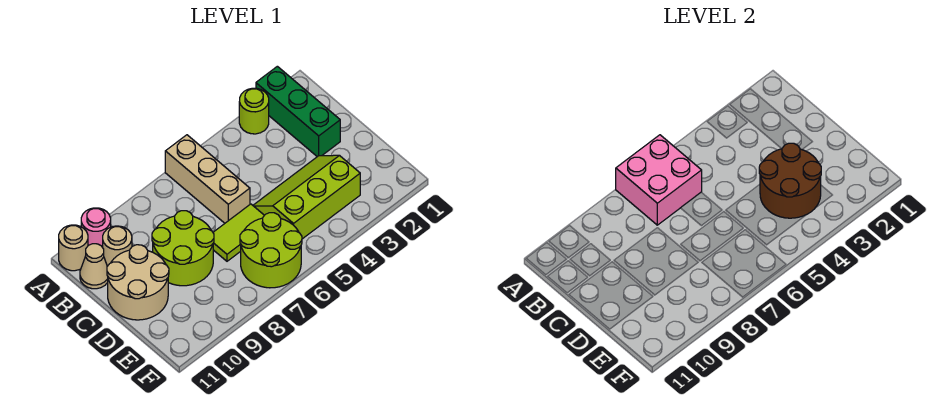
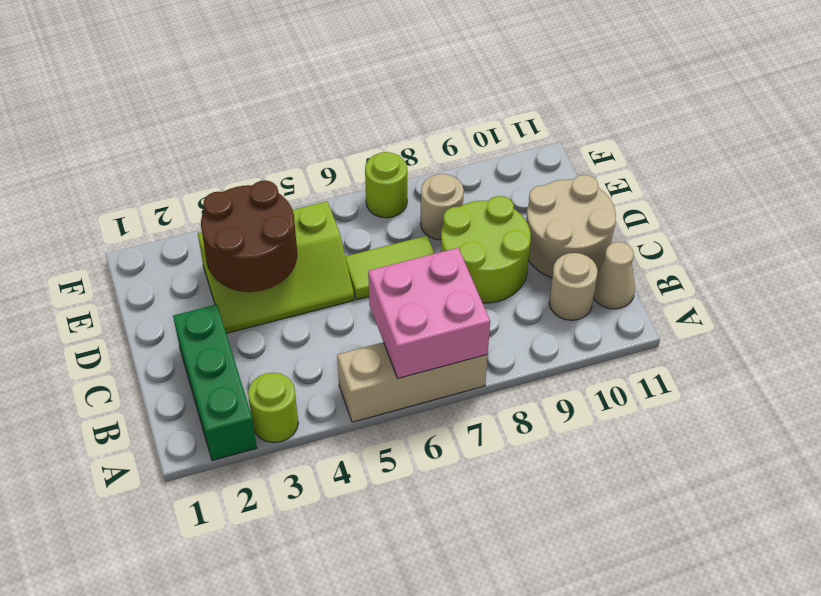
tan 1x3 brick [165,135,250,223] -> tan 1x3 brick turned to [337,342,488,422]
pink 1x1 round brick [81,208,111,247] -> none
tan 1x1 round brick [59,225,88,271] -> tan 1x1 round brick moved to [421,174,464,240]
lime 2x2 round brick [240,213,302,288] -> lime 1x1 round brick [365,152,407,218]

